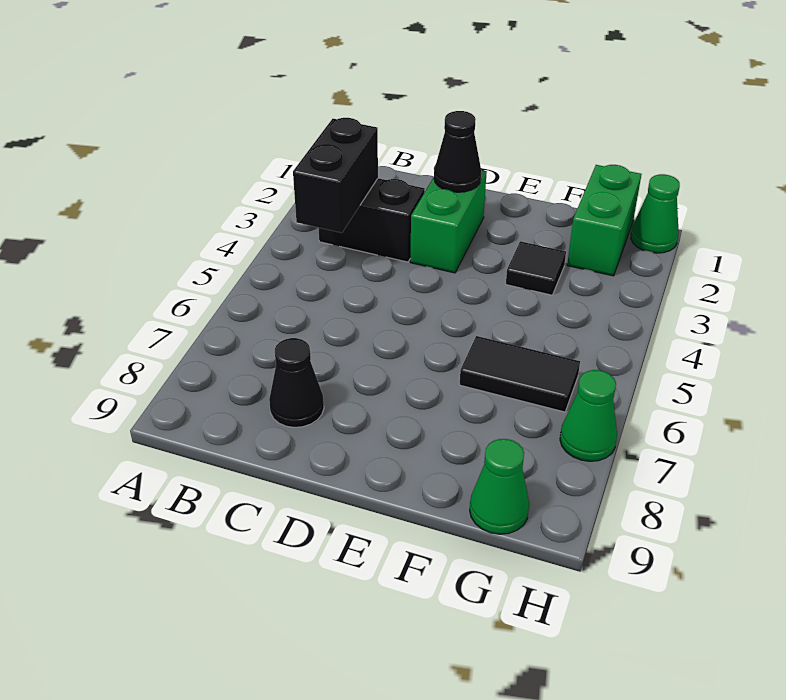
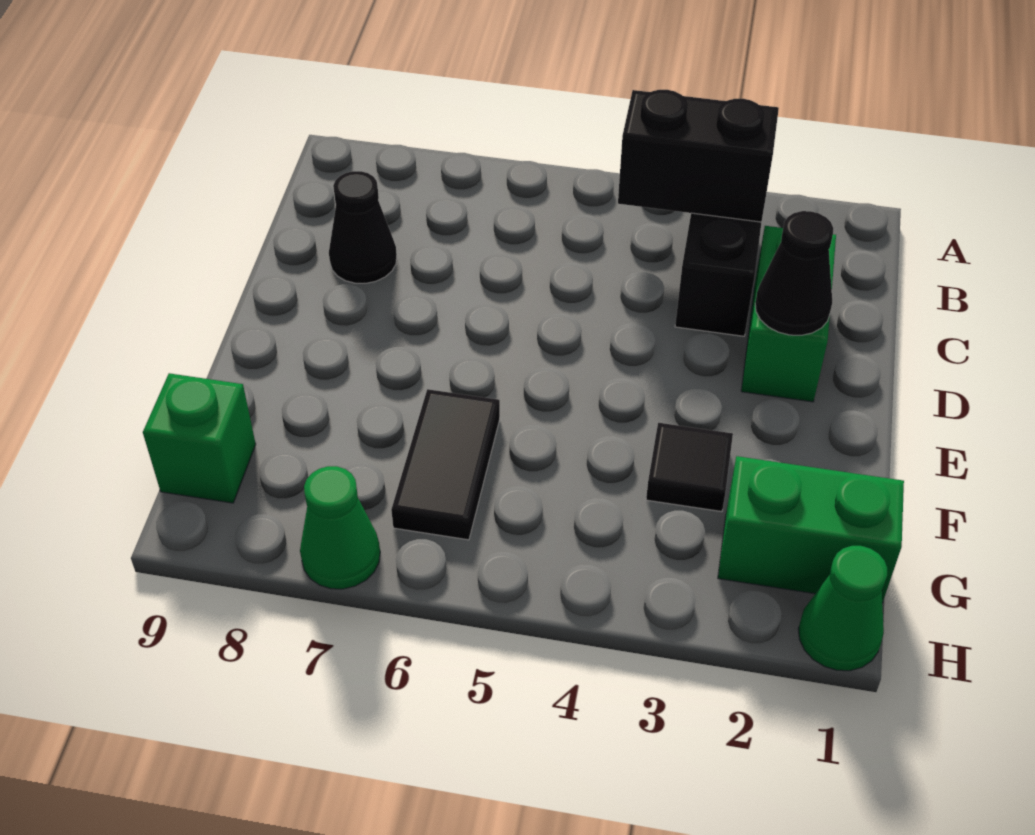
green 1x2 brick [410,170,487,273] -> green 1x2 brick turned to [741,226,836,402]
green 1x1 cone [470,439,529,534] -> green 1x1 brick [143,373,256,503]

